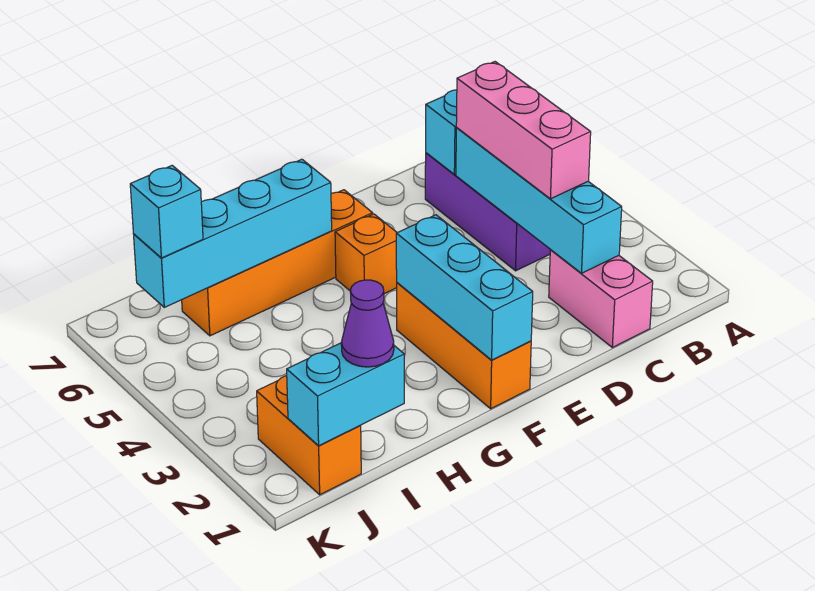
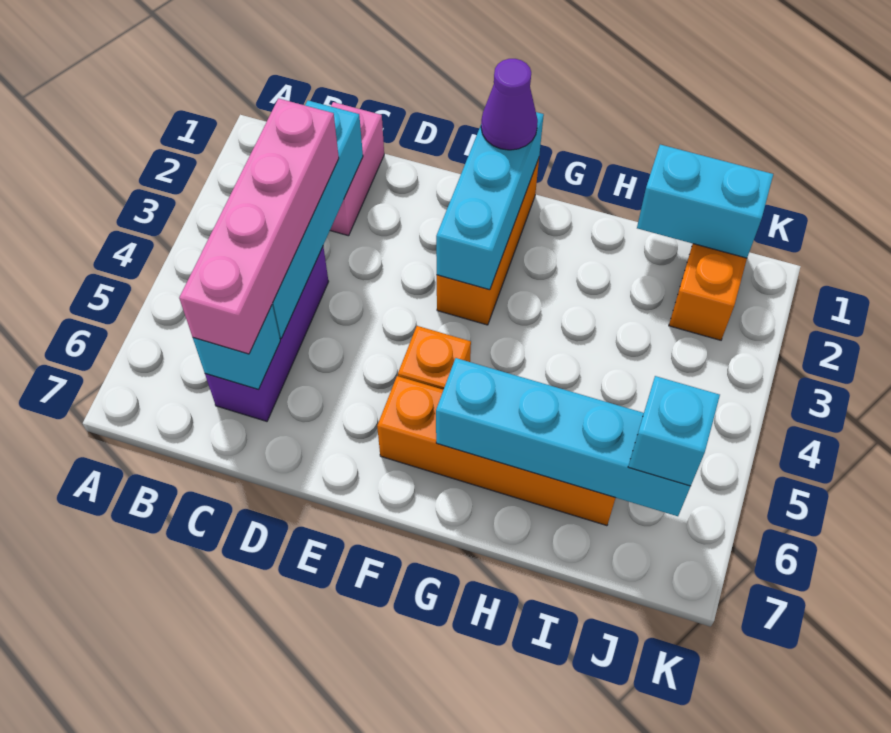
pink 1x3 brick [456,62,591,199] -> pink 1x4 brick [179,98,339,354]
purple 1x1 cone [341,280,394,367] -> purple 1x1 cone moved to [481,59,538,150]

